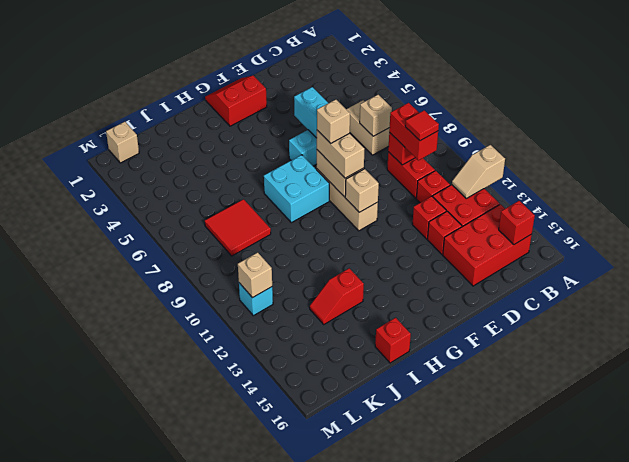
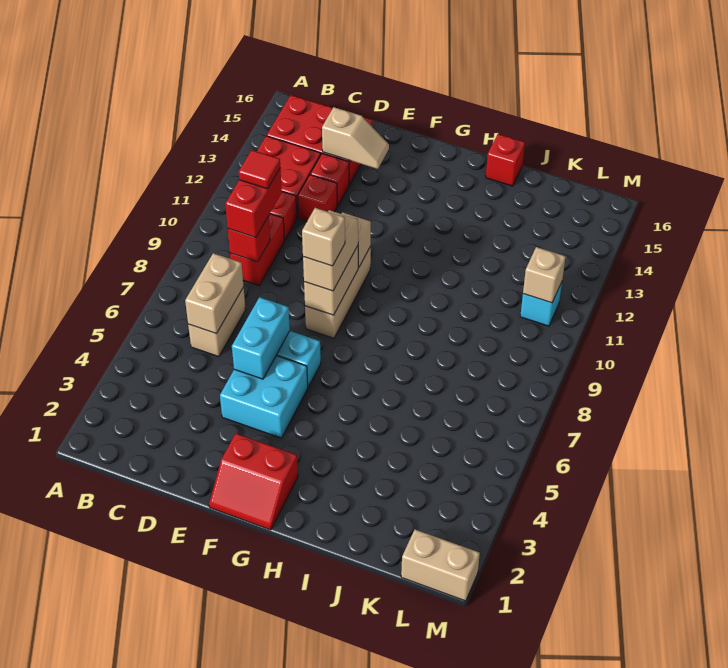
tan 1x2 slope [452,145,505,198] -> tan 1x2 slope moved to [322,107,389,169]
red 1x1 brick [499,201,535,245] -> none
tan 1x1 brick [360,95,392,136] -> tan 1x2 brick [185,253,244,334]
cyan 2x2 brick [264,155,329,223] -> cyan 2x2 brick moved to [220,356,308,438]
red 1x2 slope [310,268,364,324] -> none
red 2x2 tile [205,199,271,256] -> none
tan 1x1 brick [106,122,139,163] -> tan 1x2 brick [401,530,480,601]

